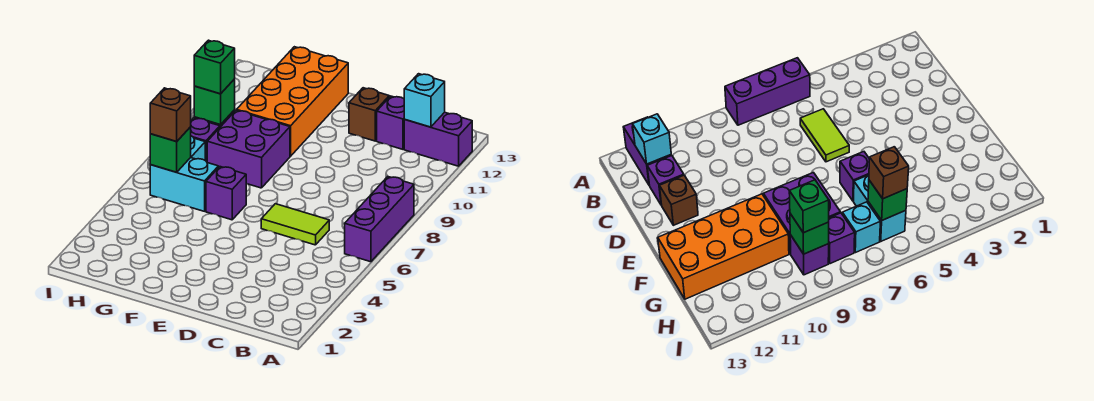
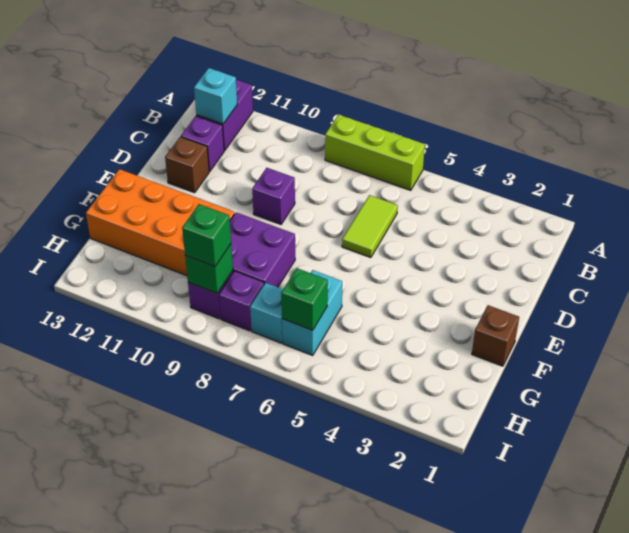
purple 1x3 brick [345,177,414,262] -> lime 1x3 brick [325,115,425,190]
purple 1x1 brick [206,167,246,220] -> purple 1x1 brick moved to [252,168,295,224]
brown 1x1 brick [150,88,191,142] -> brown 1x1 brick moved to [472,305,519,366]

